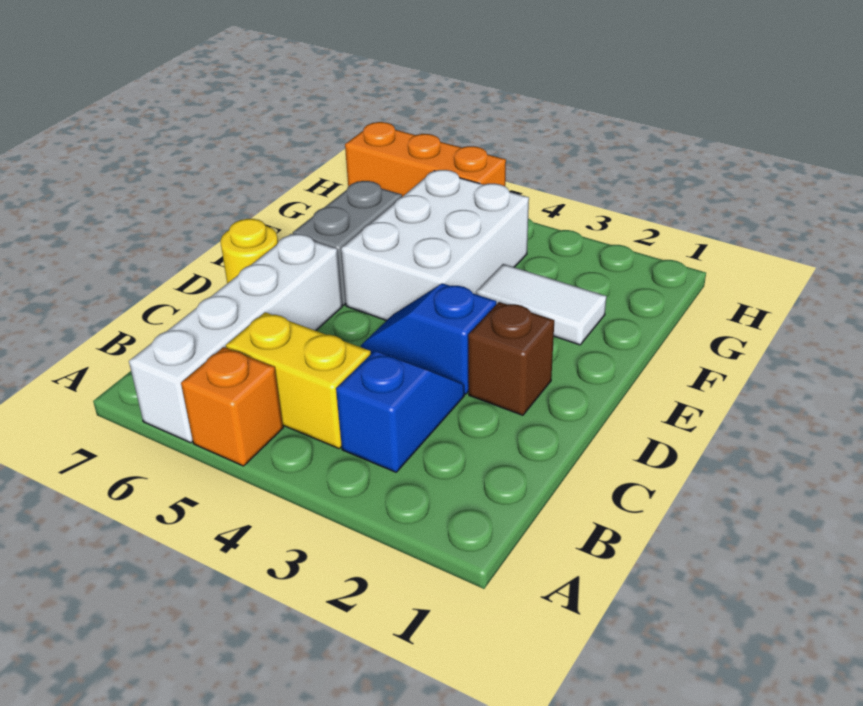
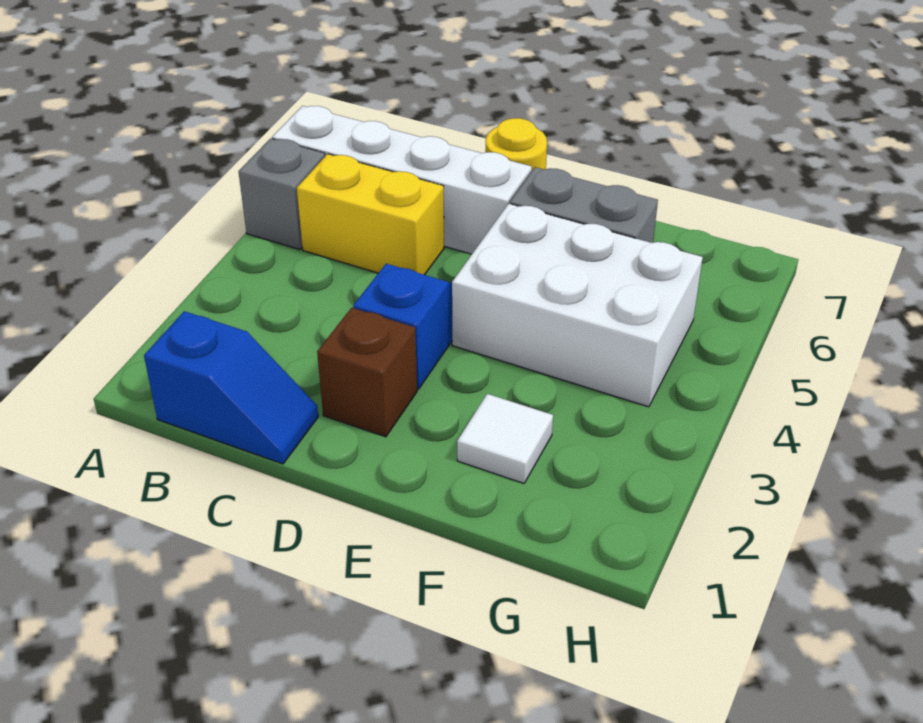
orange 1x1 brick [181,347,283,466] -> grey 1x1 brick [239,138,325,250]
blue 1x2 slope [336,351,464,472] -> blue 1x2 slope moved to [144,311,318,464]
yellow 1x2 brick [226,312,371,448] -> yellow 1x2 brick turned to [297,154,444,275]
white 1x2 tile [476,264,606,345] -> white 1x1 tile [457,394,553,483]
orange 1x3 brick [345,122,506,197] -> none

